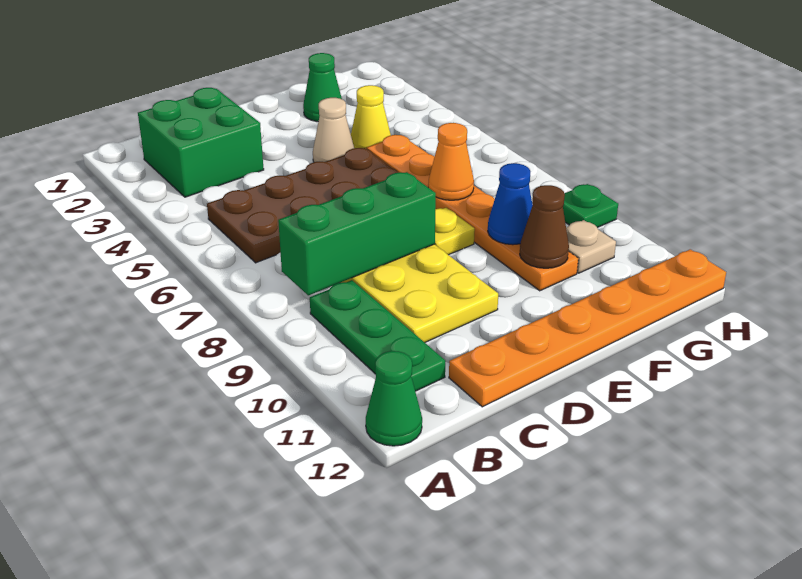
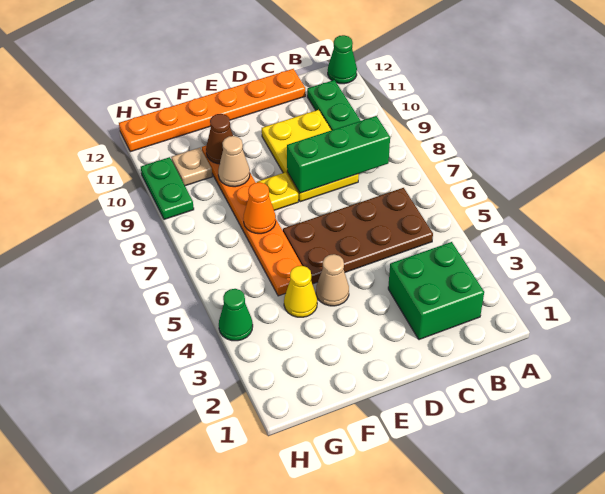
green 1x1 cone [303,53,342,122] -> green 1x1 cone moved to [219,289,253,341]
blue 1x1 cone [488,163,533,245] -> tan 1x1 cone [218,136,250,187]
green 1x1 plate [563,184,618,228] -> green 1x2 plate [141,157,194,219]

